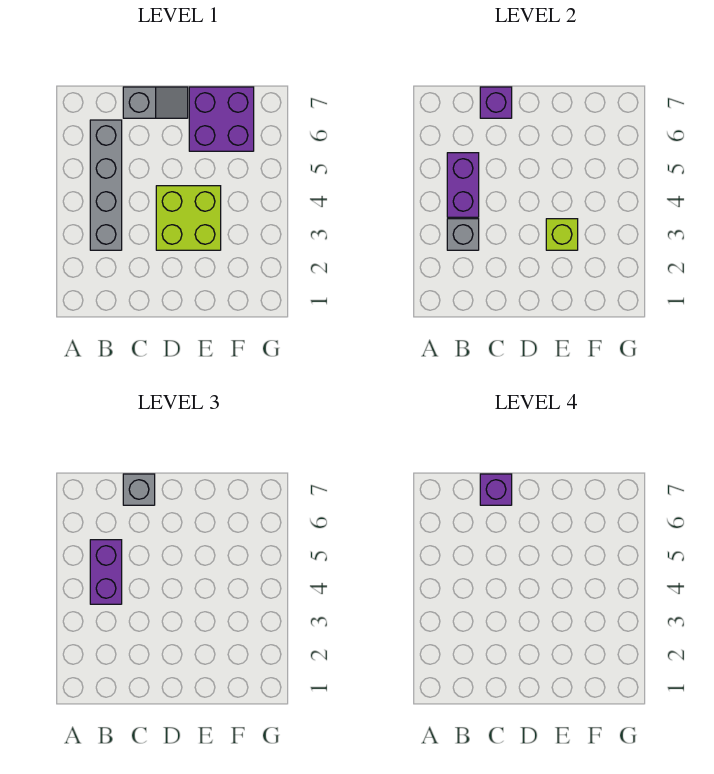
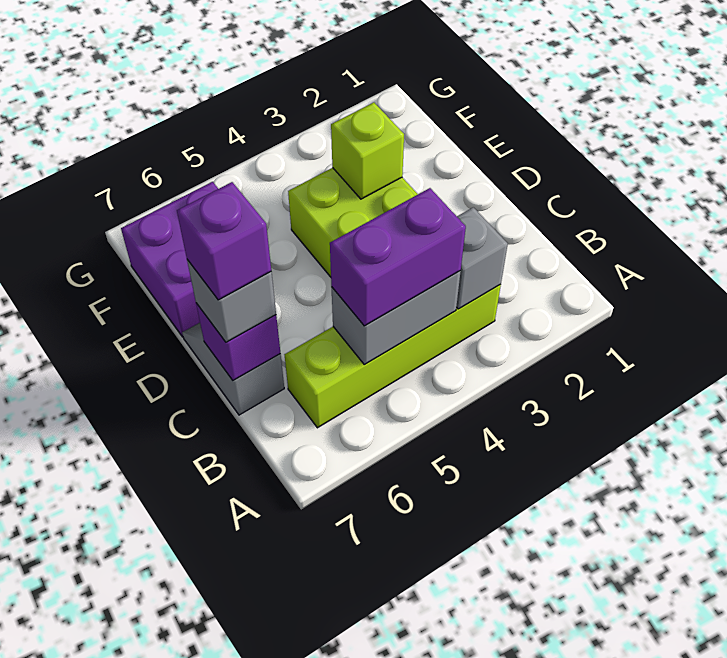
grey 1x4 brick [90,120,122,250] -> lime 1x4 brick [285,284,501,428]
purple 1x2 brick [447,153,479,217] -> grey 1x2 brick [332,271,461,365]

